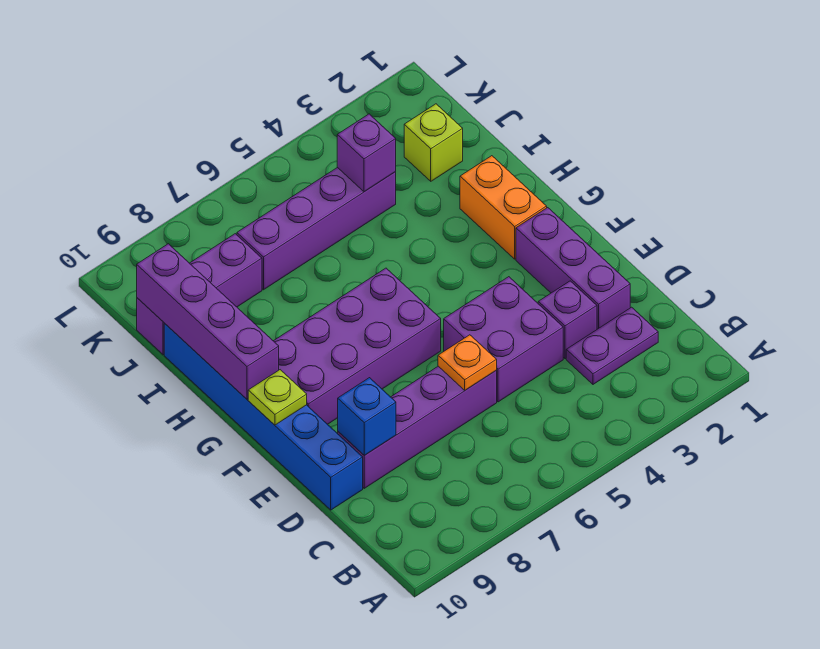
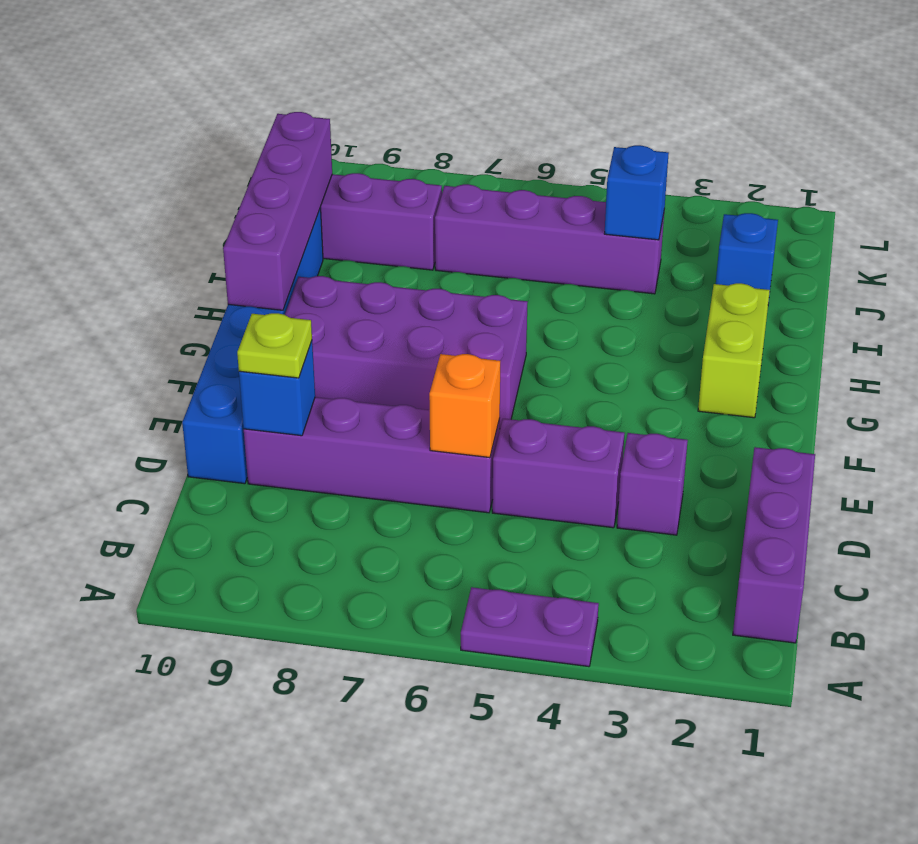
purple 1x2 plate [566,307,658,384] -> purple 1x2 plate moved to [461,587,599,667]
purple 1x3 brick [516,208,630,329] -> purple 1x3 brick moved to [733,447,815,643]
purple 2x2 brick [444,277,563,402] -> purple 1x2 brick [492,419,625,528]
orange 1x1 plate [438,335,497,390] -> orange 1x1 brick [429,354,500,458]
lime 1x1 plate [248,370,307,425] -> lime 1x1 plate moved to [237,313,312,378]
orange 1x2 brick [460,156,547,259] -> lime 1x2 brick [698,283,770,418]
lime 1x1 brick [404,104,463,181] -> blue 1x1 brick [716,213,778,303]
purple 1x1 brick [337,114,396,192] -> blue 1x1 brick [604,145,669,240]

